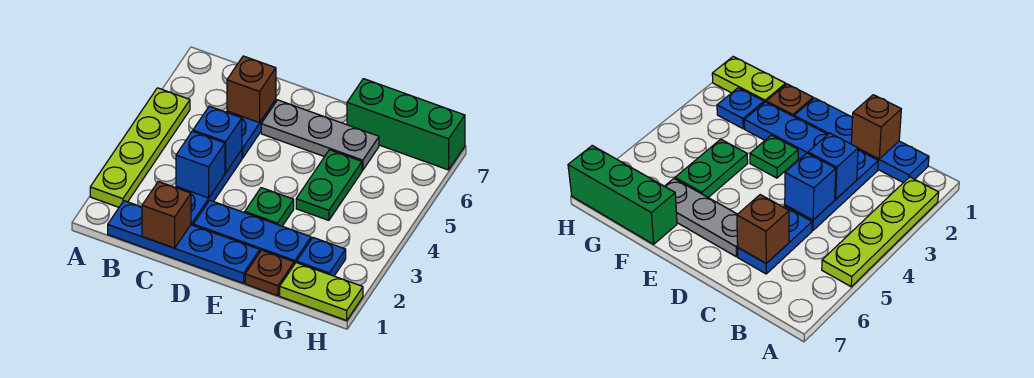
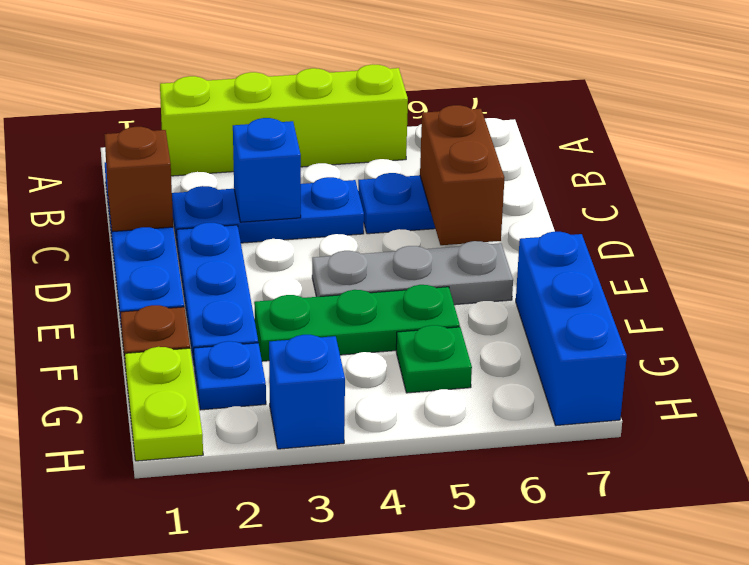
lime 1x4 plate [90,88,190,207] -> lime 1x4 brick [160,64,408,176]
blue 1x1 brick [193,106,242,173] -> blue 1x1 brick moved to [269,335,345,449]
brown 1x1 brick [227,56,276,123] -> brown 1x2 brick [420,105,504,245]
grey 1x3 plate [261,100,379,170] -> grey 1x3 plate turned to [312,241,513,305]
green 1x1 plate [245,188,294,226] -> green 1x1 plate moved to [396,325,472,393]
green 1x2 plate [296,150,362,220] -> green 1x3 plate [254,285,460,361]
green 1x3 brick [347,79,465,170] -> blue 1x3 brick [516,232,627,426]

